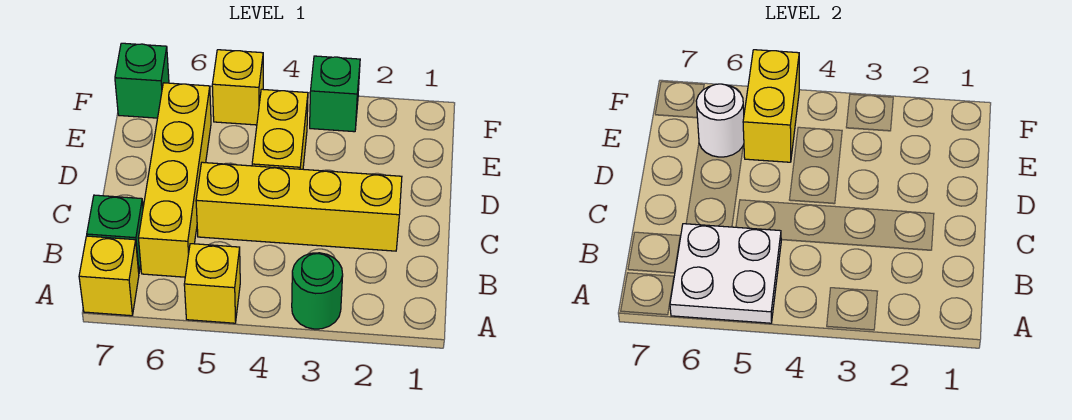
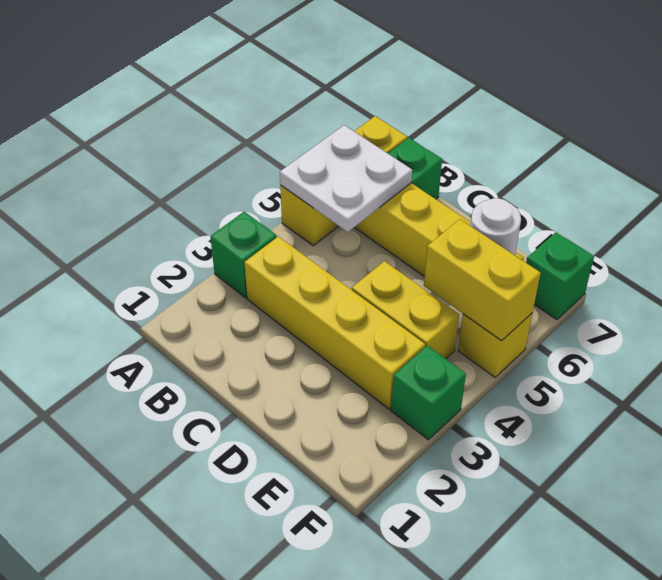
green 1x1 round brick [292,253,343,329] -> green 1x1 brick [210,212,277,298]
yellow 1x4 brick [196,162,402,251] -> yellow 1x4 brick turned to [244,236,425,409]

